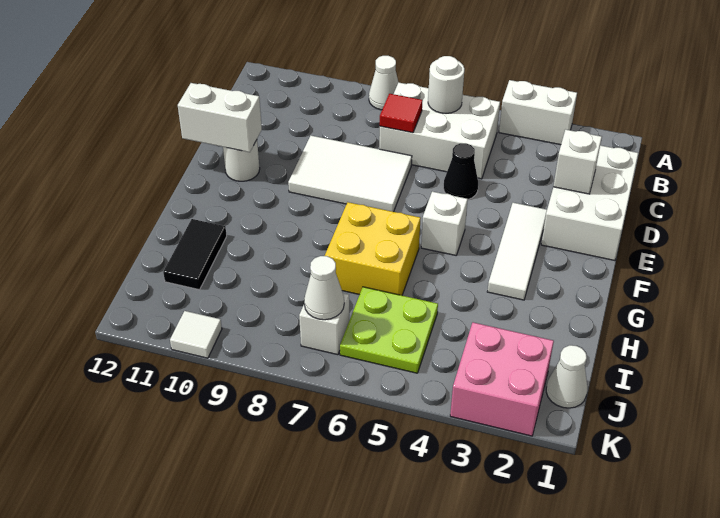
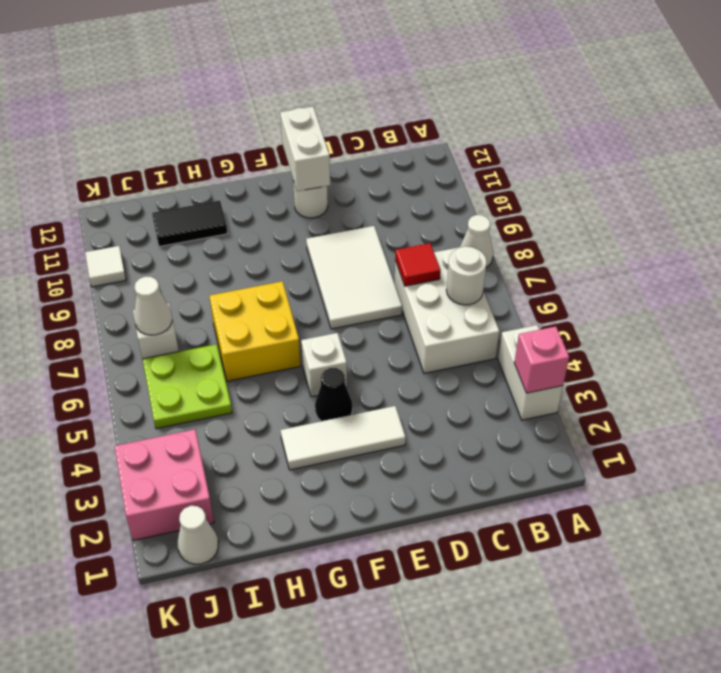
none -> pink 1x1 brick [514,327,569,393]
white 2x3 brick [541,145,638,261] -> none
white 1x1 brick [553,130,602,194] -> none
black 1x1 cone [443,143,478,199] -> black 1x1 cone moved to [315,368,353,421]

